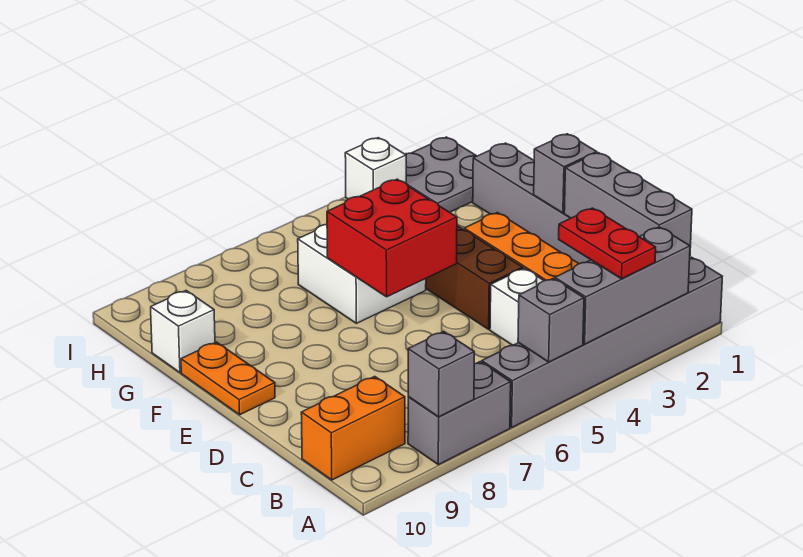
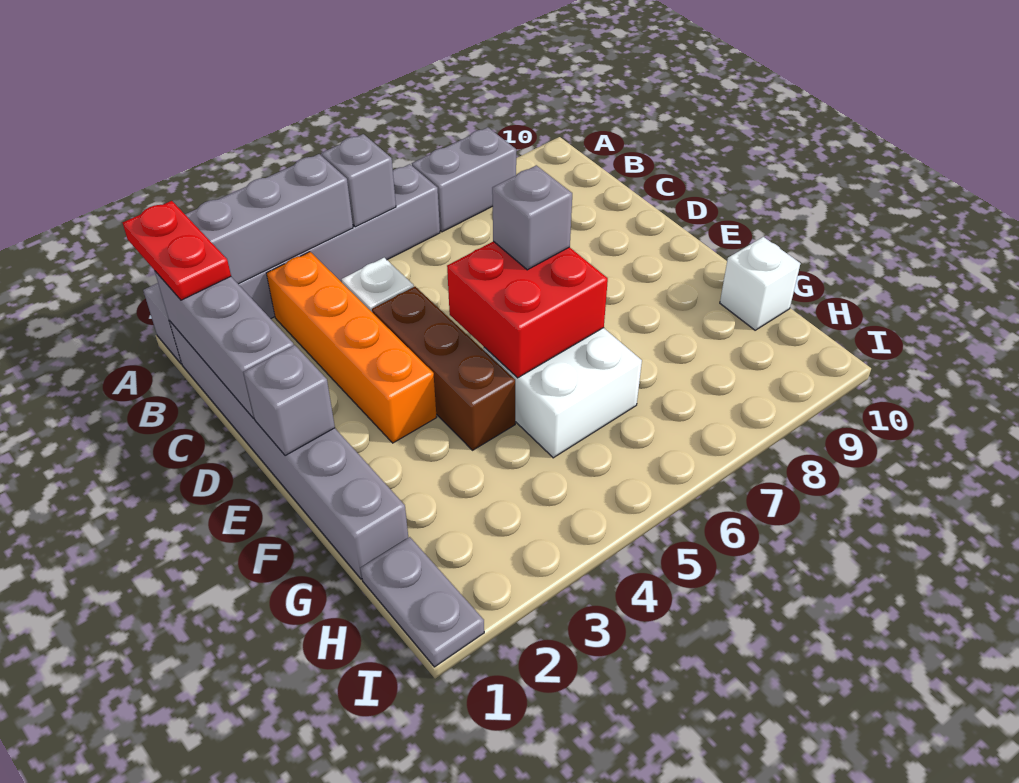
red 1x2 plate [559,208,656,279] -> red 1x2 plate moved to [123,201,231,300]
grey 1x1 brick [408,331,474,417] -> grey 1x1 brick moved to [492,165,572,270]
orange 1x2 brick [301,376,405,480] -> none
orange 1x2 plate [181,342,275,415] -> none
grey 2x2 plate [405,137,476,212] -> grey 1x2 plate [361,537,484,667]
white 1x1 brick [345,138,406,199] -> none

